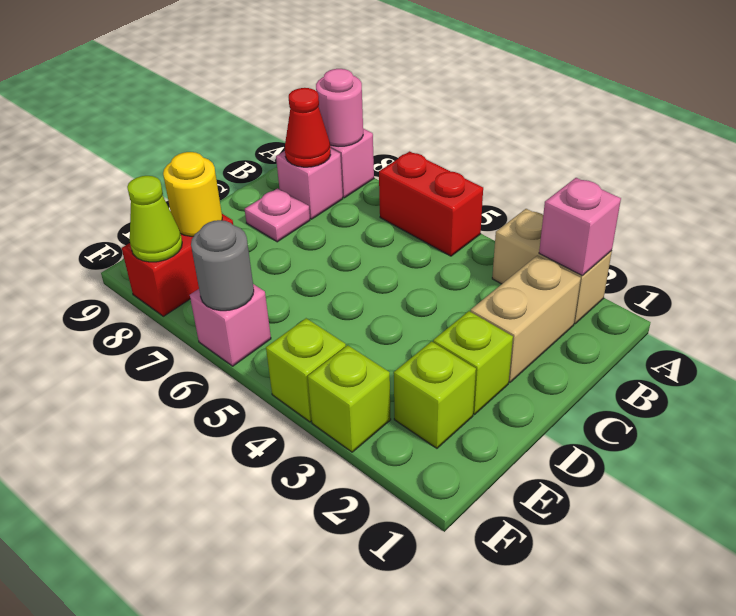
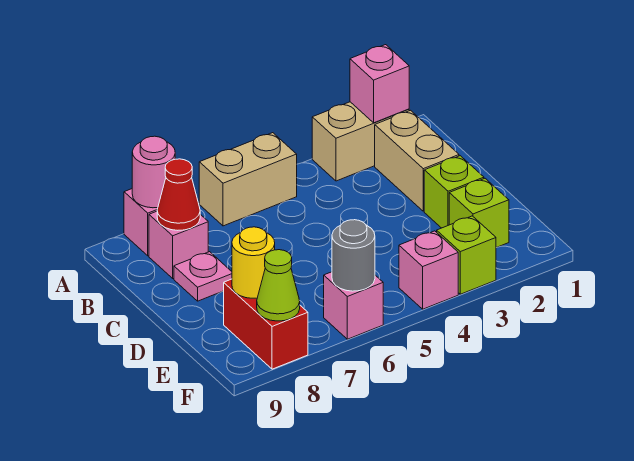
red 1x2 brick [379,151,483,256] -> tan 1x2 brick [199,133,297,226]
lime 1x1 brick [266,318,346,422] -> pink 1x1 brick [399,231,458,309]

